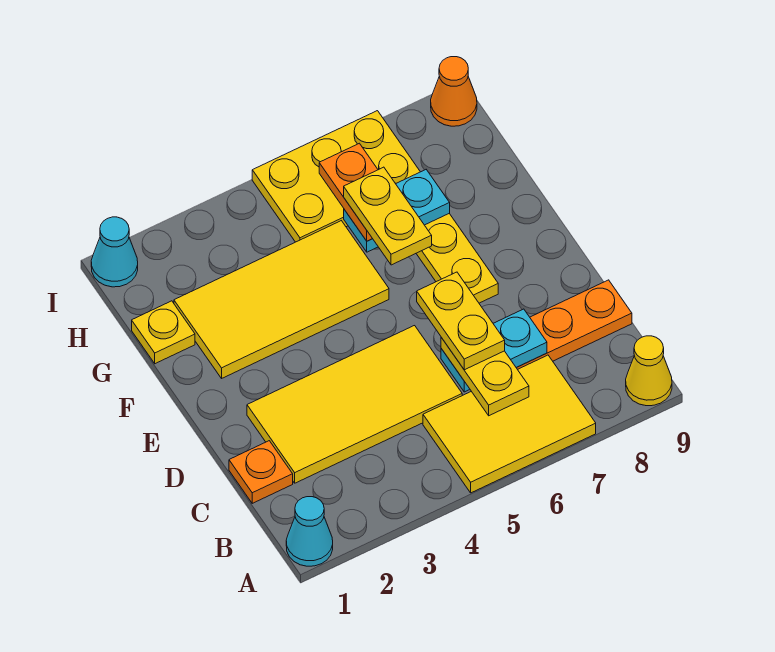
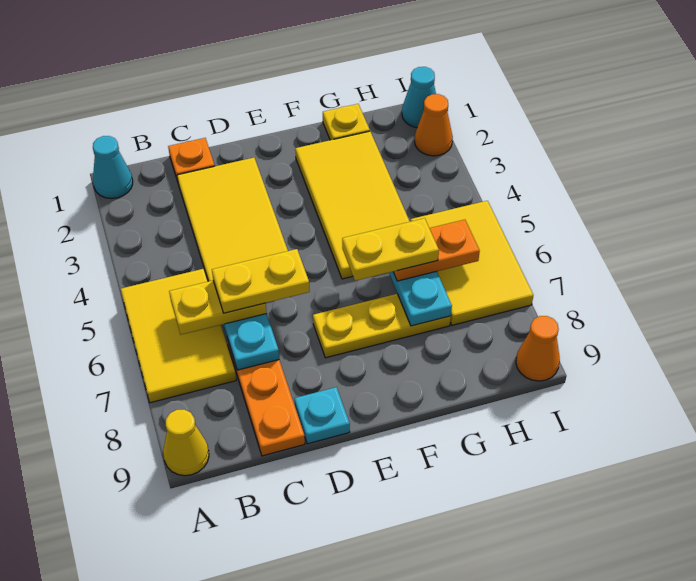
none -> cyan 1x1 plate [294,387,350,444]
yellow 2x3 plate [252,111,420,242] -> yellow 2x3 tile [411,201,533,325]
none -> orange 1x1 cone [415,94,453,156]

